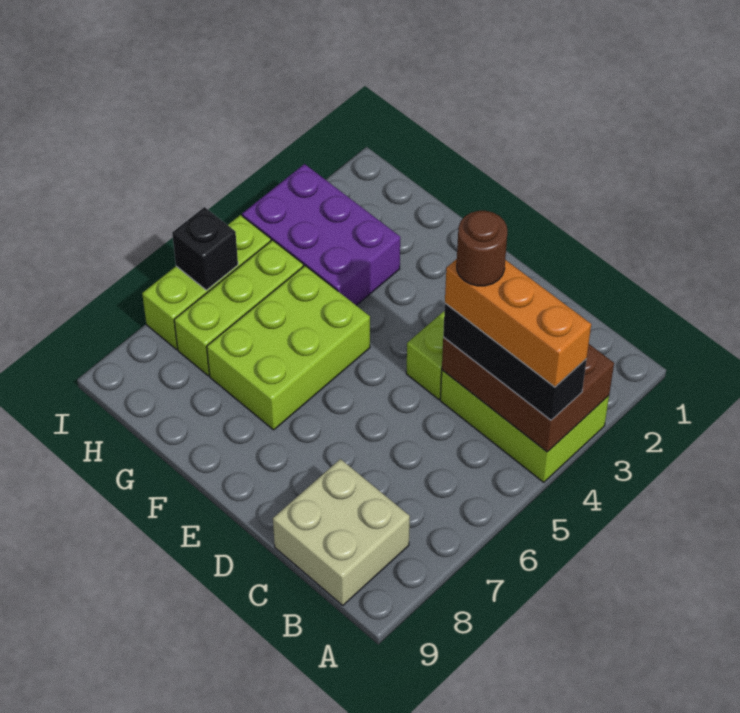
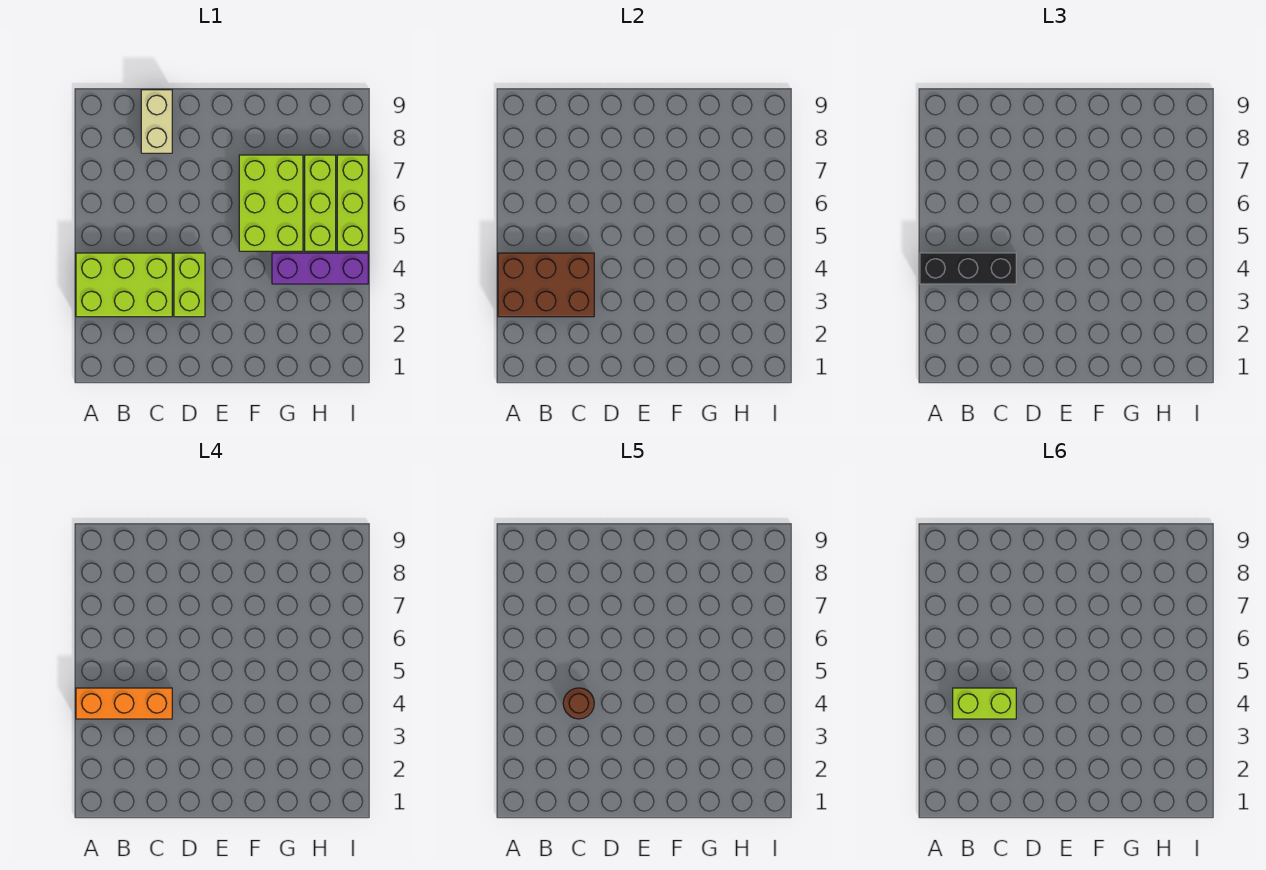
none -> lime 1x2 brick [953,688,1016,719]
tan 2x2 brick [273,459,410,605] -> tan 1x2 brick [141,90,172,153]
purple 2x3 brick [242,164,400,305] -> purple 1x3 brick [272,253,368,284]
black 1x1 brick [172,207,238,290] -> none

